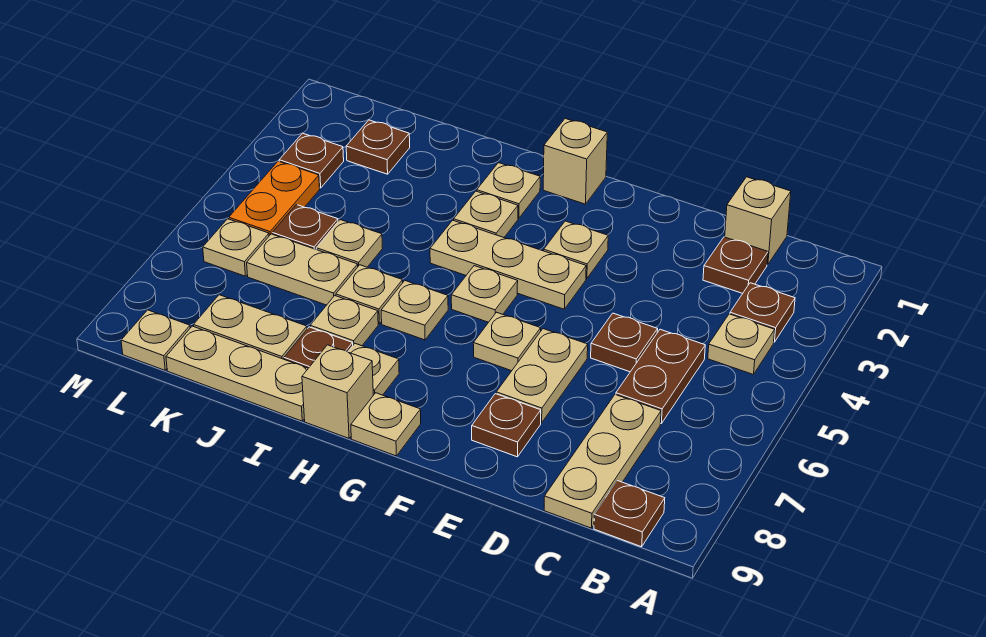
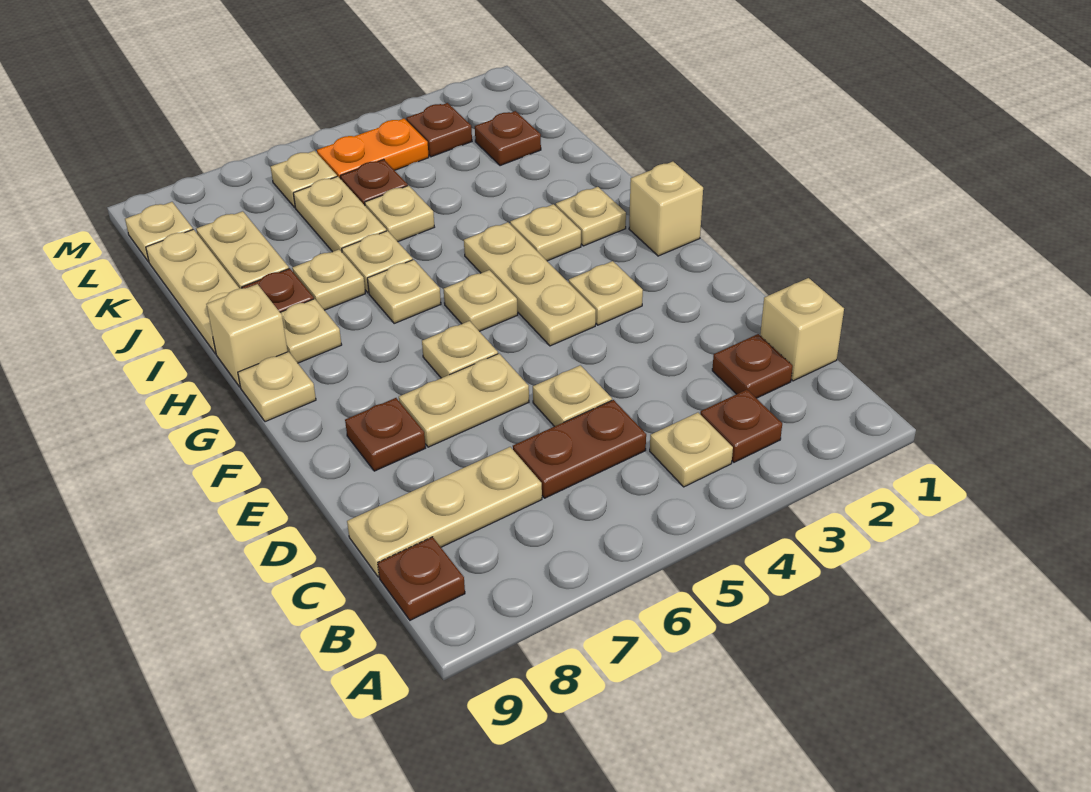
brown 1x1 plate [591,313,658,372] -> tan 1x1 plate [533,365,612,427]

